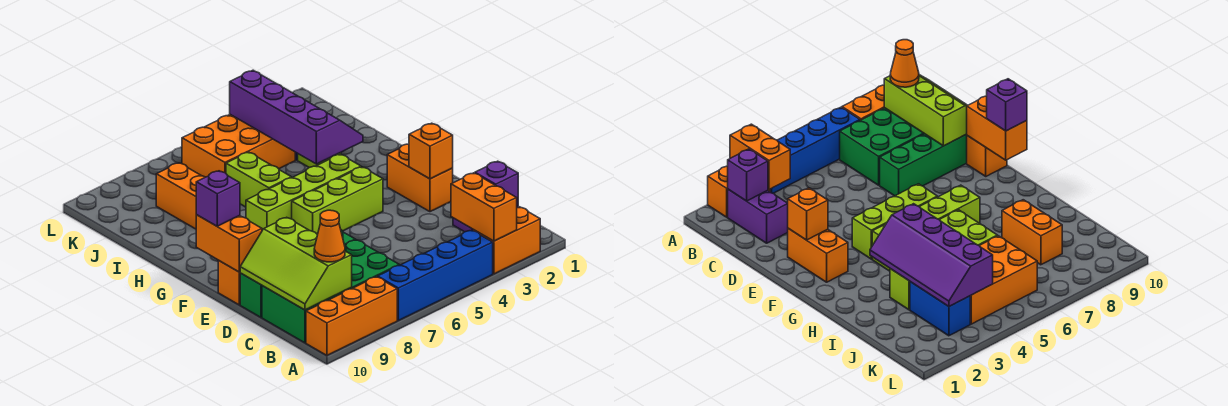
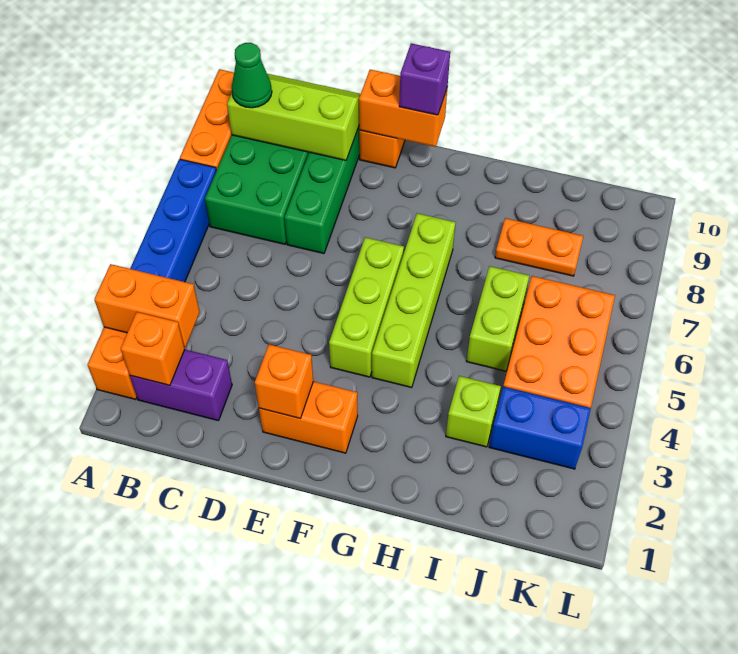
purple 1x1 brick [475,161,518,206] -> orange 1x1 brick [121,312,185,385]
orange 1x1 cone [314,210,345,262] -> green 1x1 cone [232,43,272,108]
purple 2x4 slope [230,70,363,164] -> none
lime 1x2 brick [226,152,291,207] -> lime 1x2 brick turned to [466,266,529,371]
orange 1x2 brick [156,163,205,229] -> orange 1x2 plate [495,218,583,276]

